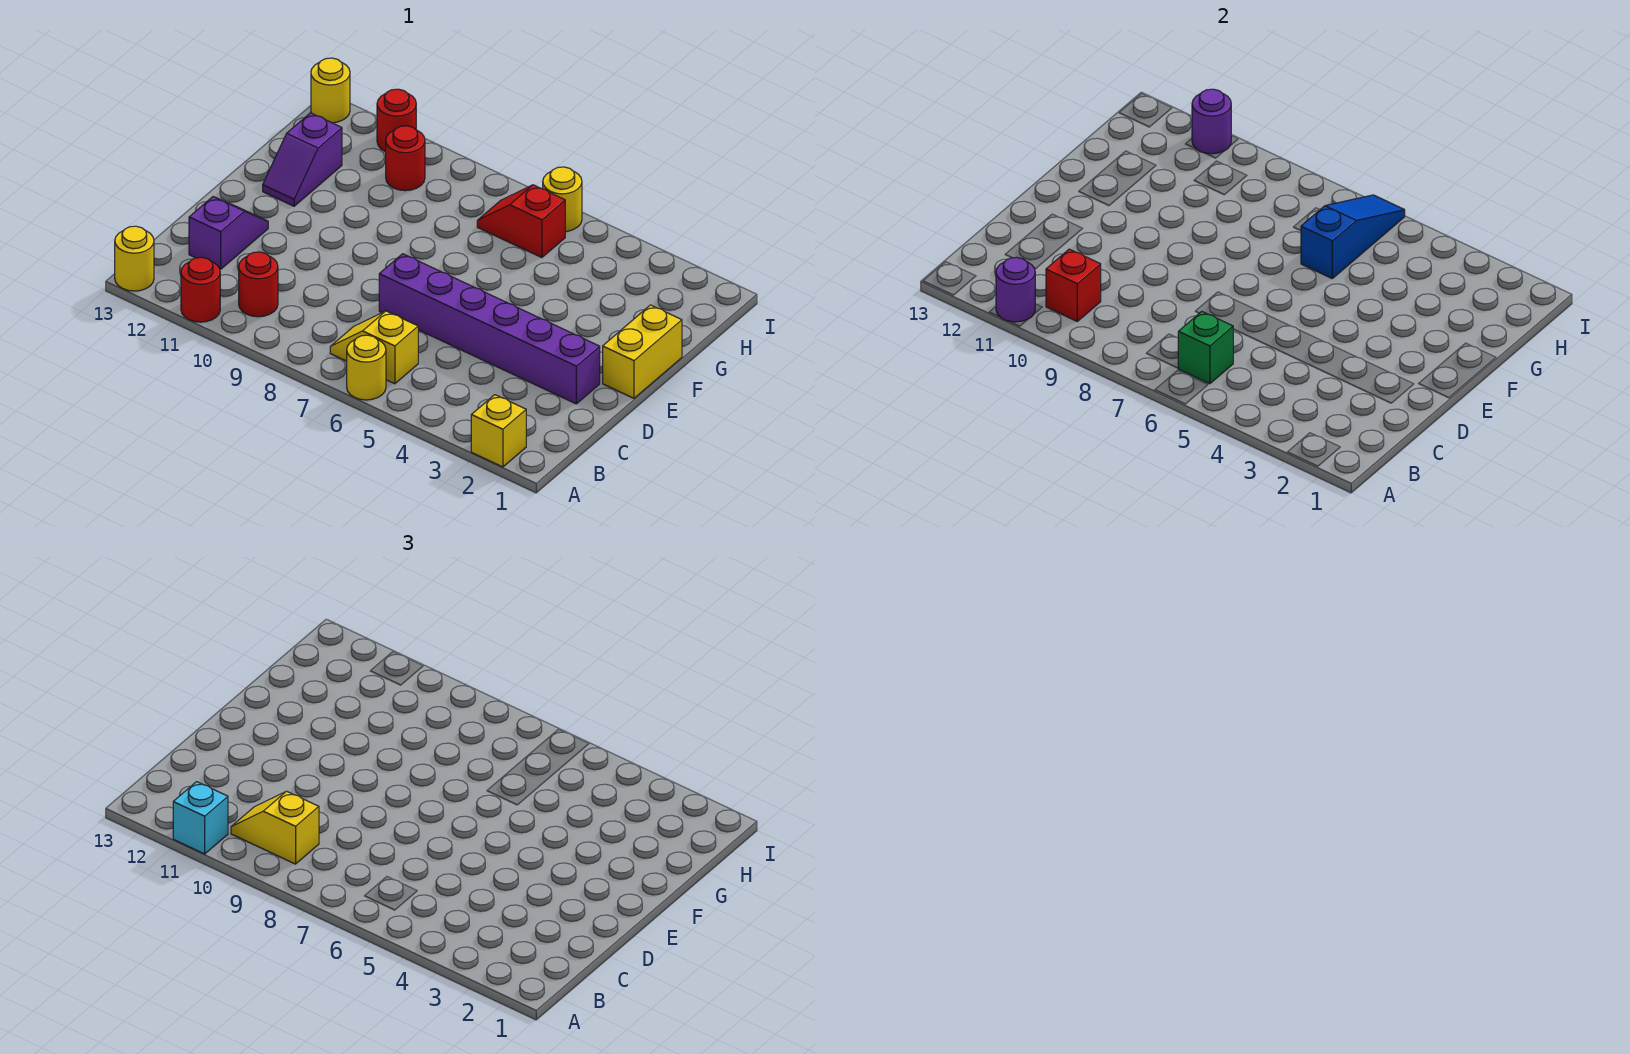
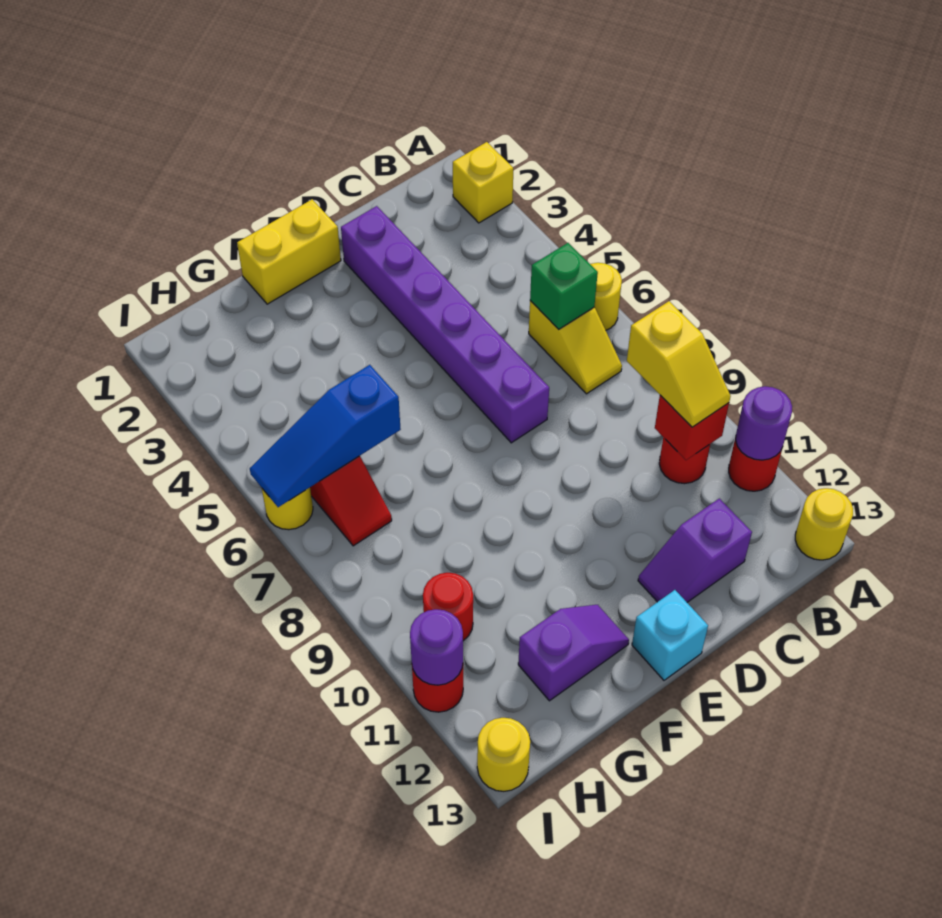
cyan 1x1 brick [173,782,228,854] -> cyan 1x1 brick moved to [632,590,708,680]

